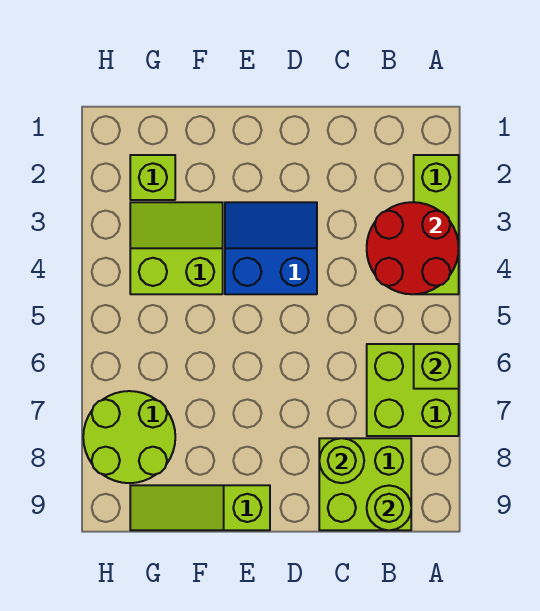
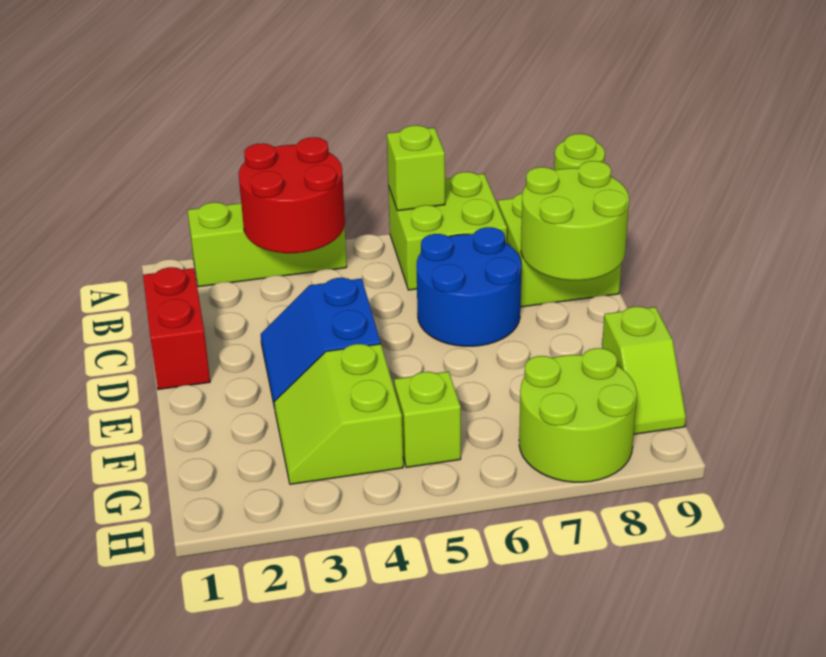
none -> red 1x2 brick [143,267,210,389]
none -> blue 2x2 round brick [416,227,521,346]
lime 1x1 round brick [319,438,364,483] -> lime 2x2 round brick [521,161,629,280]
lime 1x3 slope [130,485,270,530] -> lime 1x2 slope [602,307,686,434]
lime 1x1 brick [130,155,175,200] -> lime 1x1 brick moved to [394,371,461,467]

